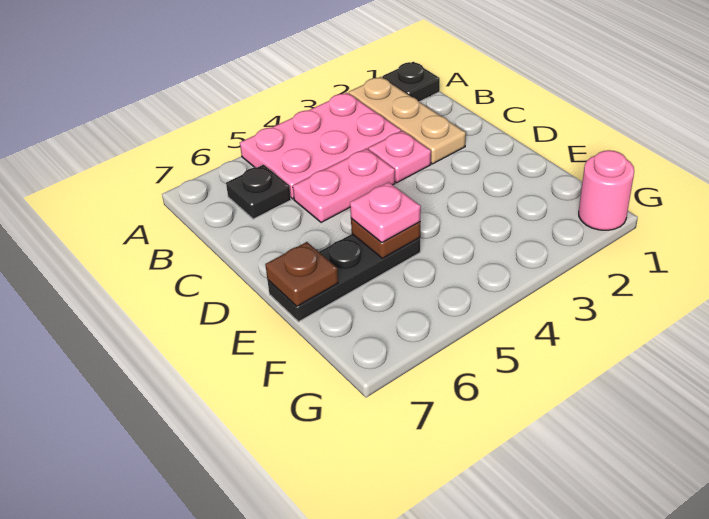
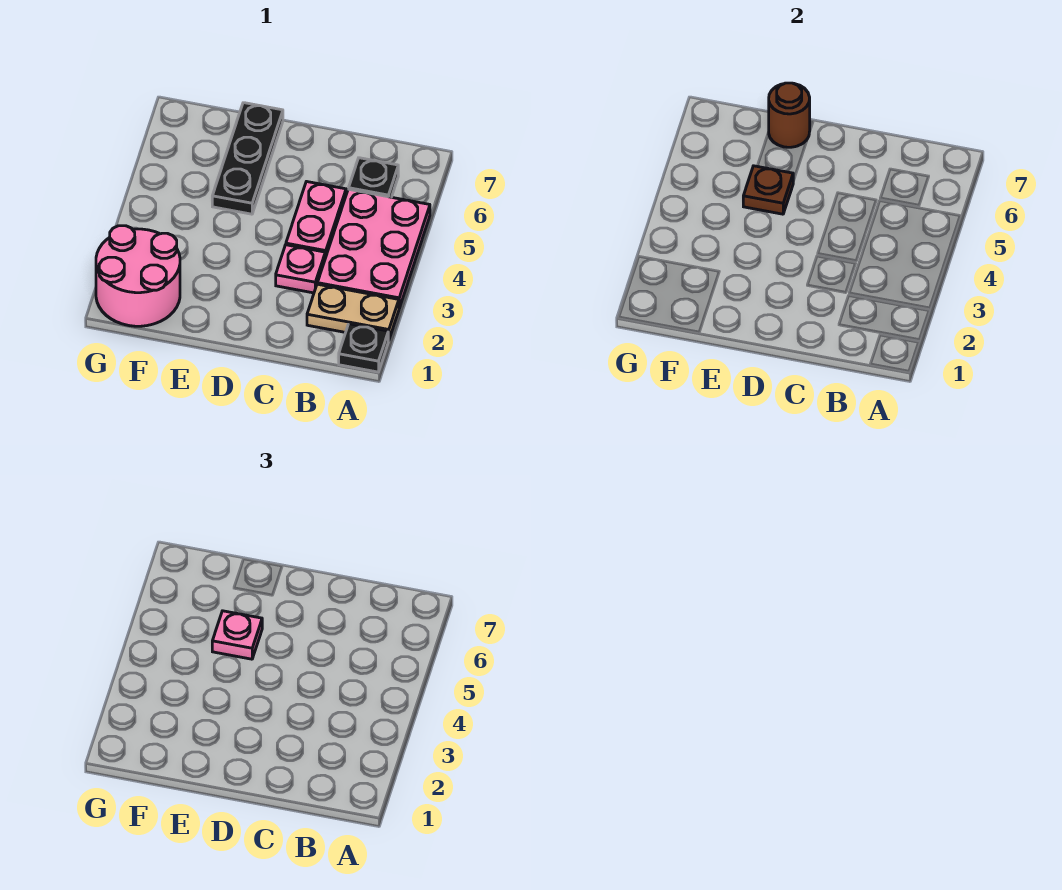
tan 1x3 plate [349,77,466,164] -> tan 1x2 plate [307,284,399,341]
brown 1x1 plate [265,242,338,306] -> brown 1x1 round brick [769,83,810,147]
pink 1x1 round brick [579,150,634,230] -> pink 2x2 round brick [96,226,180,326]

